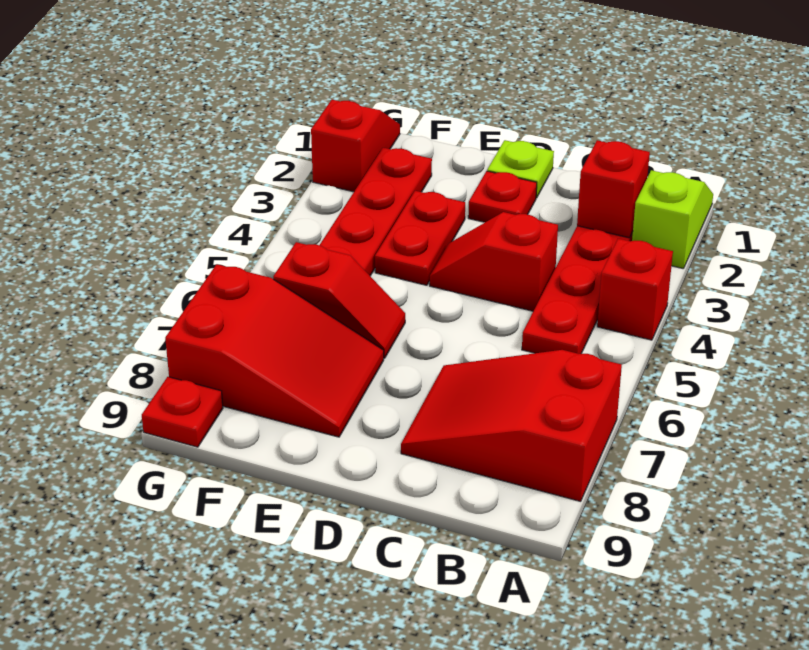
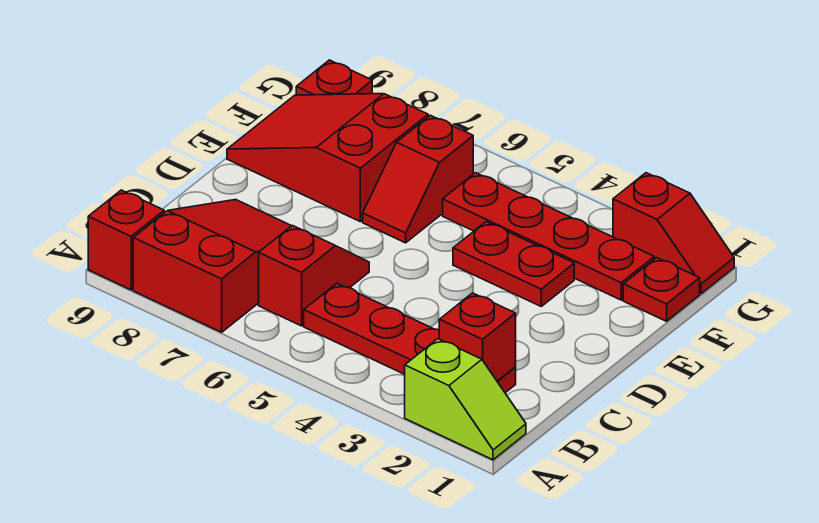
red 1x1 brick [597,239,673,340] -> red 1x1 brick moved to [88,190,164,290]
red 1x2 slope [430,212,558,311] -> red 1x2 slope moved to [259,226,369,326]
lime 1x1 plate [487,140,554,198] -> none
red 1x1 plate [468,171,537,222] -> red 1x1 plate moved to [623,258,700,321]
red 2x3 slope [165,264,384,437] -> red 2x3 slope turned to [227,94,428,222]

